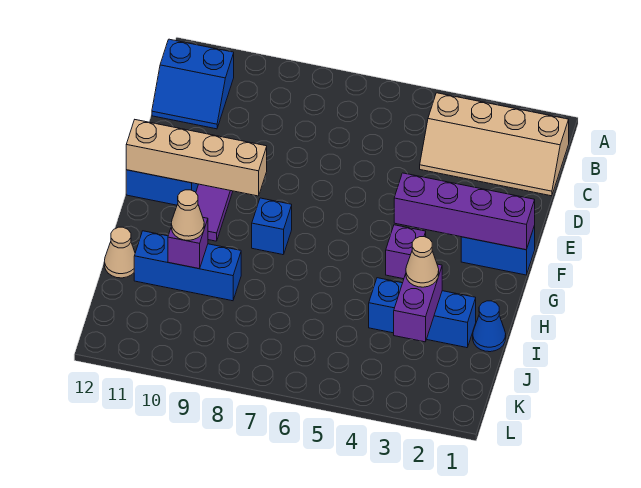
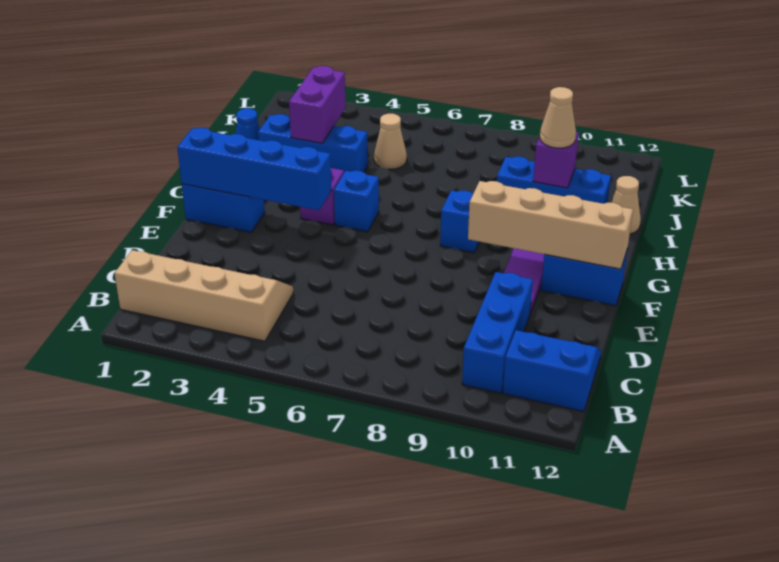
none -> blue 1x3 brick [462,272,533,393]
purple 1x4 brick [394,173,535,250] -> blue 1x4 brick [177,128,331,210]
none -> blue 1x1 brick [334,171,379,232]
tan 1x1 cone [406,237,439,287] -> tan 1x1 cone moved to [374,114,407,169]

